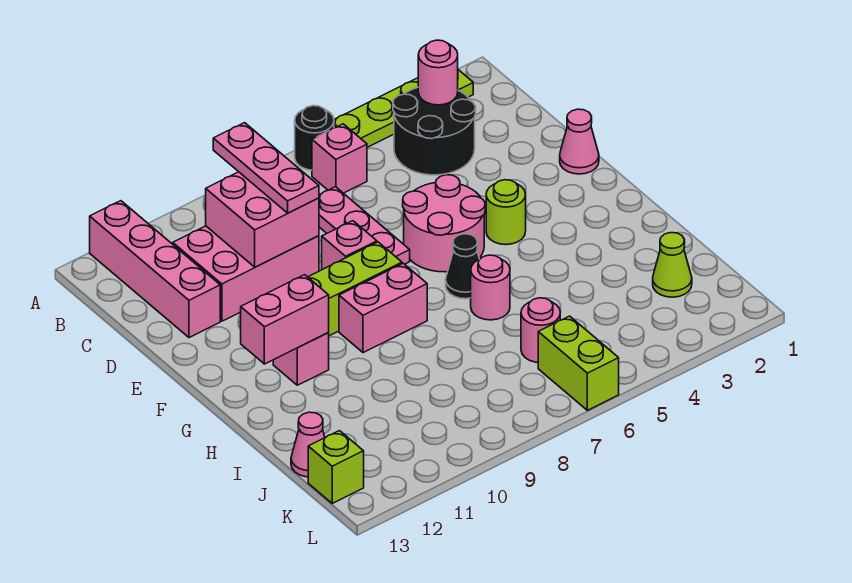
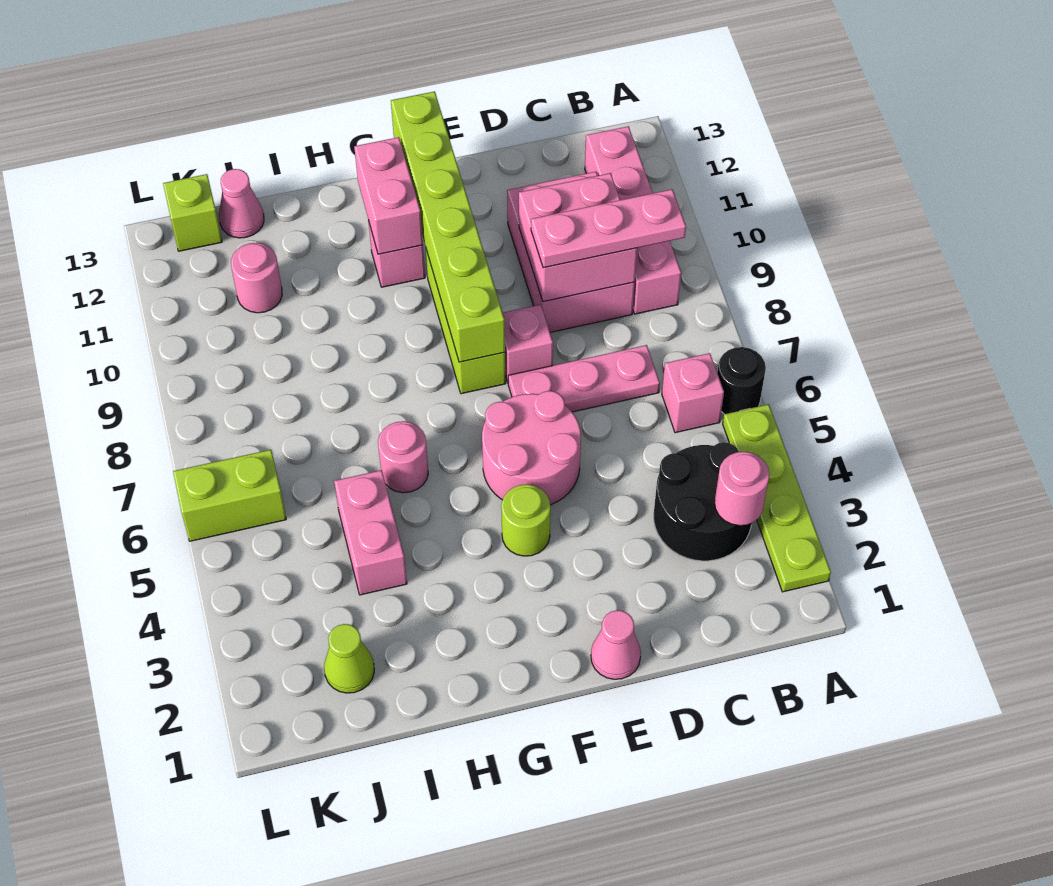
pink 1x4 brick [90,201,220,338] -> pink 1x4 brick turned to [585,126,681,314]
none -> lime 1x6 brick [391,91,505,362]
black 1x1 cone [446,234,479,299] -> none
pink 1x2 brick [339,263,427,353] -> pink 1x2 brick moved to [334,470,407,595]
pink 1x1 round brick [521,298,560,362] -> pink 1x1 round brick moved to [231,243,282,313]

